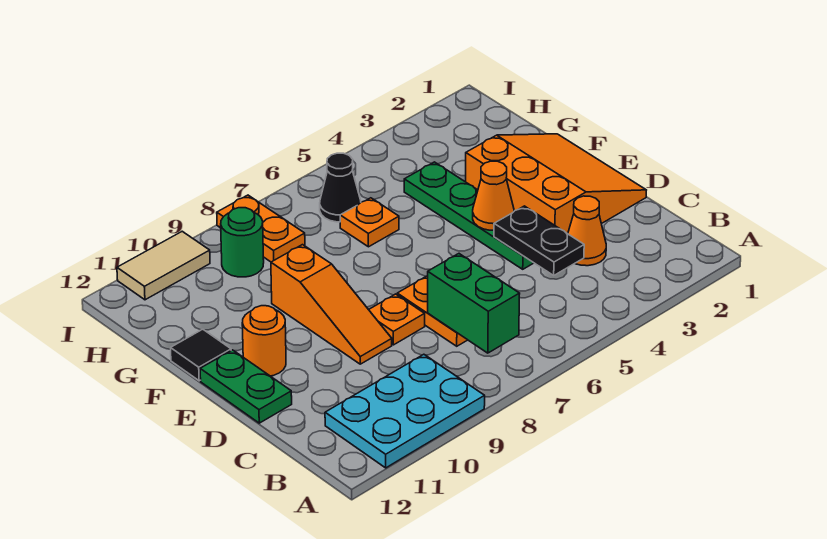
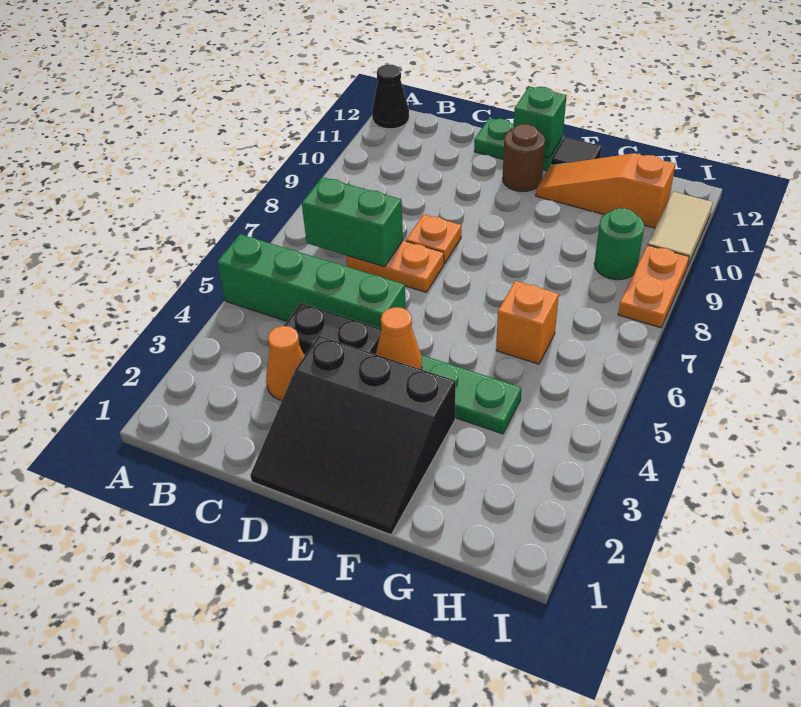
none -> green 1x4 brick [217,234,406,329]
cyan 2x3 plate [325,354,485,468] -> none
orange 3x3 slope [466,134,646,234] -> black 3x3 slope [250,336,455,535]
orange 1x3 slope [271,245,392,364] -> orange 1x3 slope moved to [536,153,675,228]
orange 1x1 round brick [242,306,286,376] -> brown 1x1 round brick [503,124,545,192]
none -> green 1x1 brick [514,86,567,158]
orange 1x1 plate [340,198,399,247] -> orange 1x1 brick [496,281,559,364]
black 1x1 cone [320,153,361,222] -> black 1x1 cone moved to [372,64,409,129]
orange 1x2 plate [217,195,305,262] -> orange 1x2 plate turned to [618,245,689,328]

